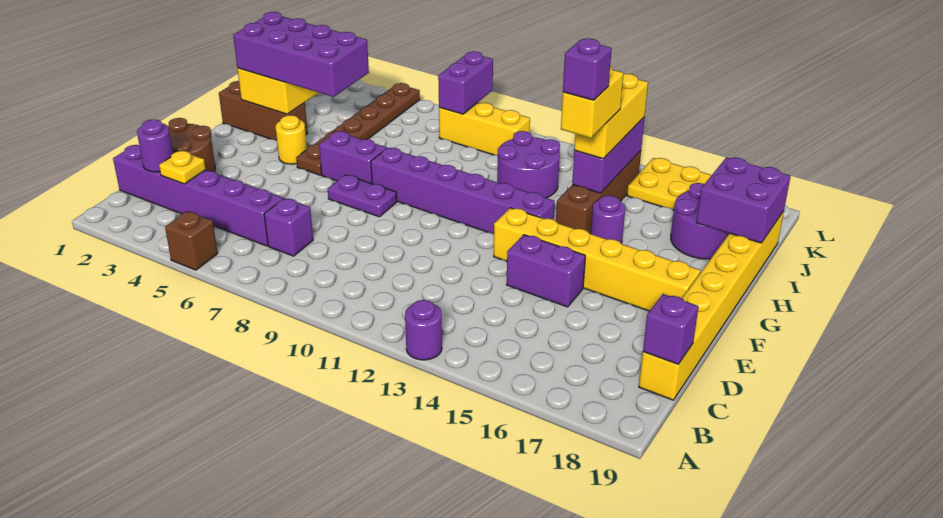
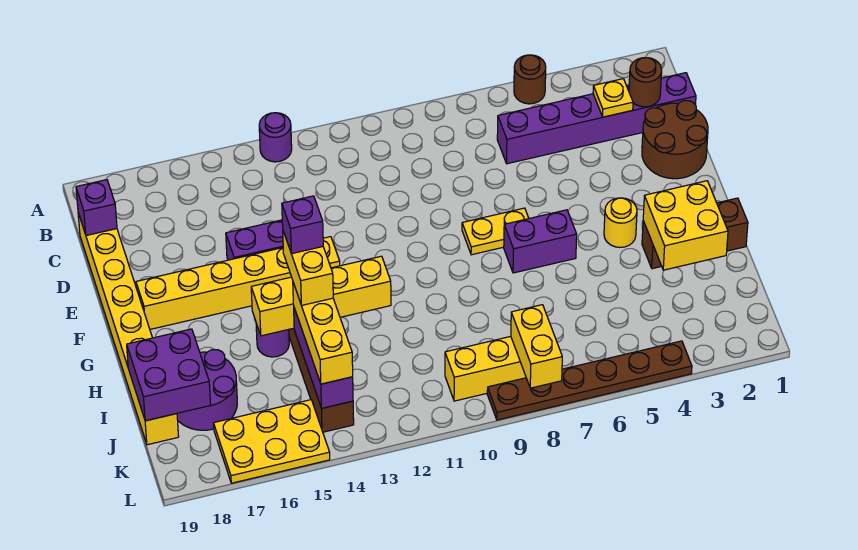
brown 1x1 brick [165,211,218,270] -> brown 1x1 round brick [514,55,546,104]
purple 1x1 round brick [137,119,173,172] -> brown 1x1 round brick [629,58,662,107]
purple 1x1 brick [264,198,313,256] -> none
purple 1x2 plate [328,175,397,217] -> yellow 1x2 plate [462,208,529,255]
brown 1x6 plate [296,83,420,175] -> brown 1x6 plate turned to [487,341,692,420]
purple 1x6 brick [371,148,555,234] -> none
purple 2x4 brick [233,12,369,97] -> none
none -> yellow 1x4 brick [251,256,391,336]
purple 2x2 round brick [497,131,560,198] -> none
purple 1x2 brick [438,51,493,114] -> yellow 1x2 brick [511,305,562,388]

